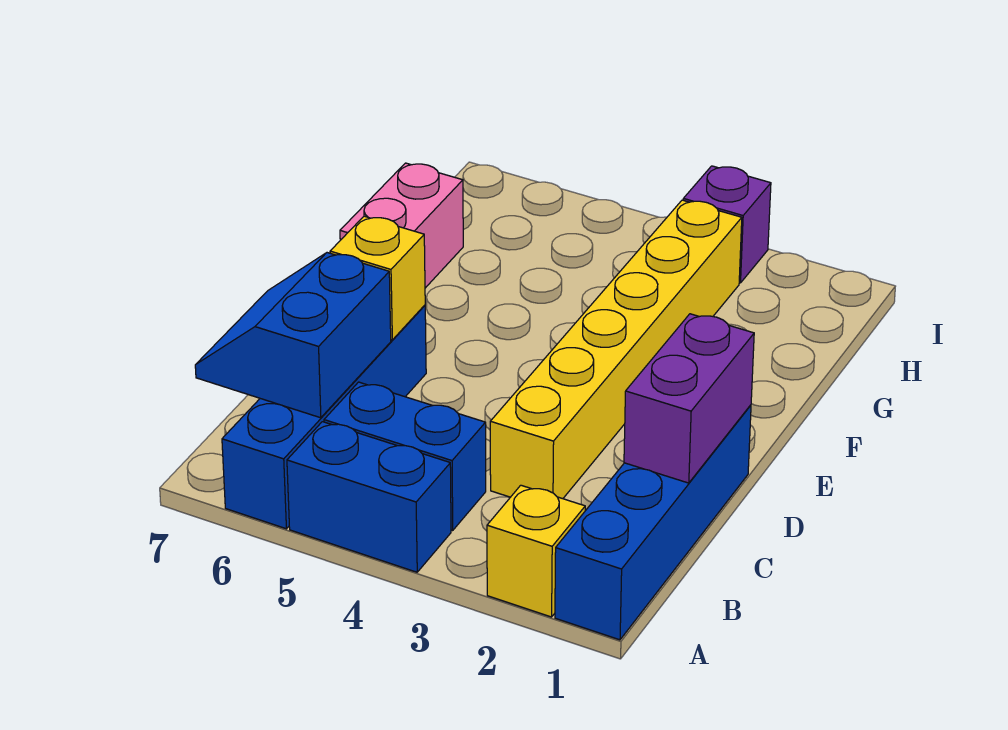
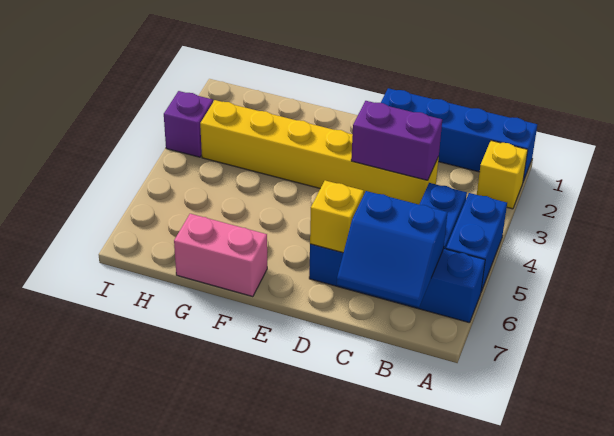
purple 1x2 brick [624,314,754,483] -> purple 1x2 brick moved to [351,101,442,180]

